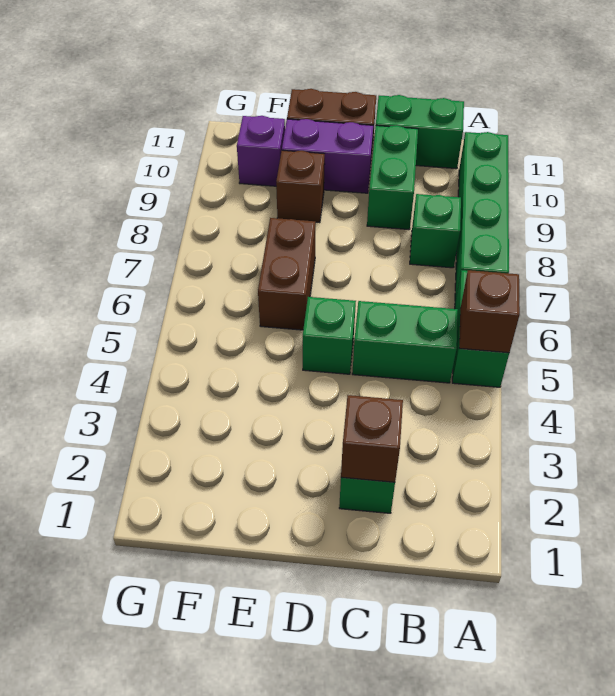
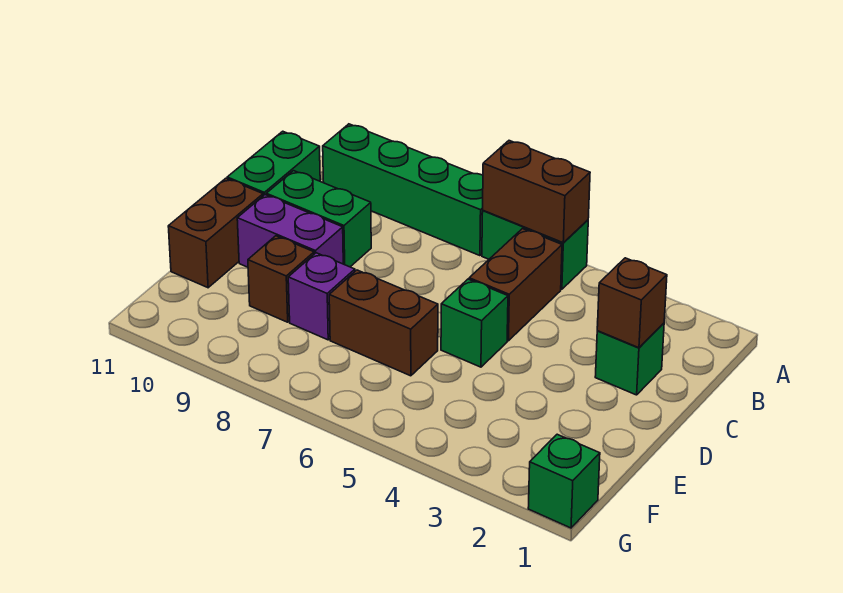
brown 1x1 brick [459,270,520,353] -> brown 1x2 brick [483,141,590,243]
green 1x2 brick [352,301,458,383] -> brown 1x2 brick [469,229,562,341]
green 1x1 brick [410,194,461,268] -> green 1x1 brick moved to [528,434,600,528]
purple 1x2 brick [282,119,373,193] -> purple 1x2 brick turned to [237,195,343,267]
purple 1x1 brick [237,116,285,186] -> purple 1x1 brick moved to [288,253,355,340]

